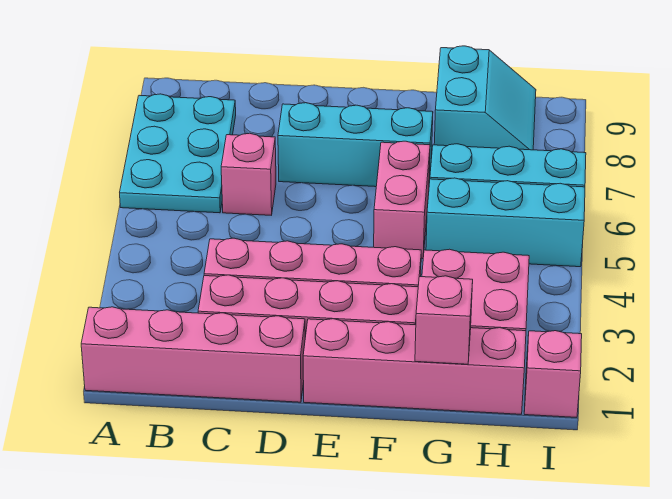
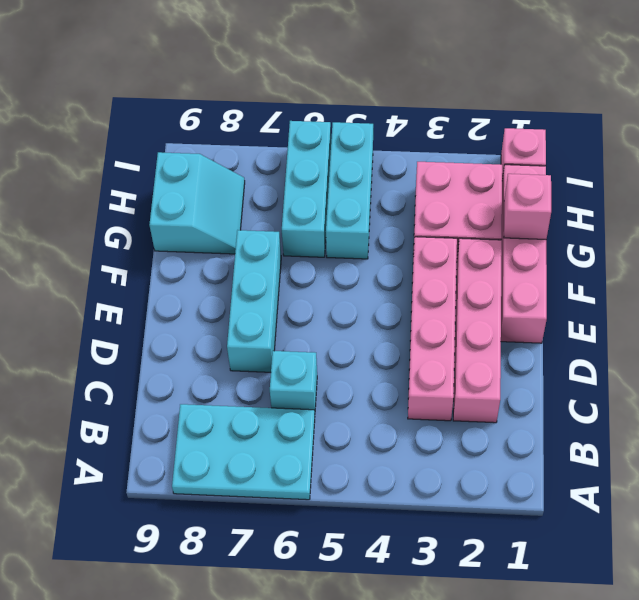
pink 1x4 brick [81,307,305,402] -> none
pink 1x1 brick [221,133,276,215] -> cyan 1x1 brick [270,351,317,411]
pink 1x2 brick [374,141,430,259] -> none
cyan 2x2 slope [434,46,536,150] -> cyan 2x2 slope turned to [149,152,245,254]

